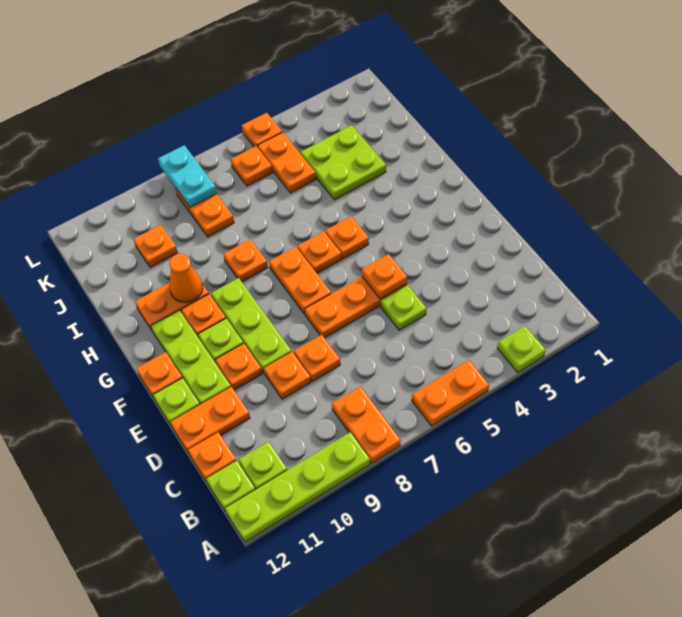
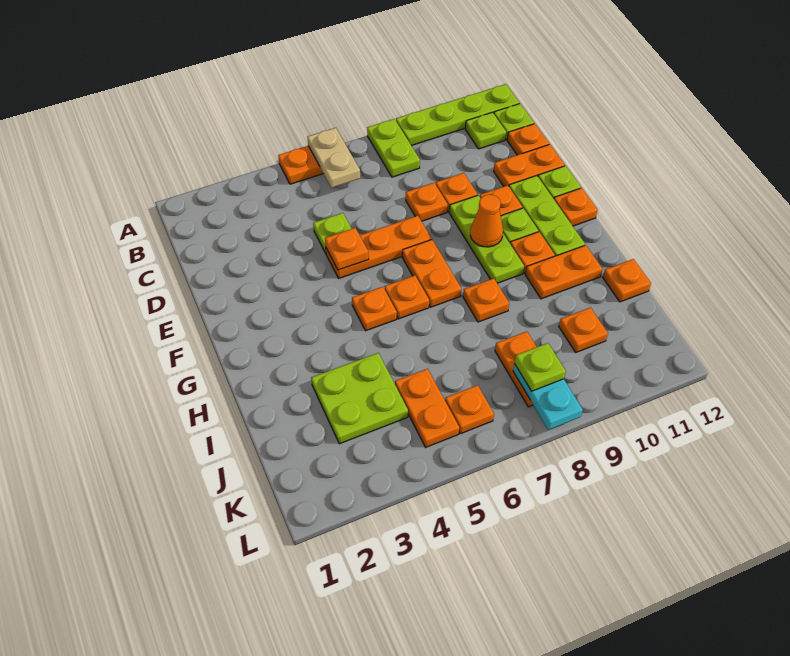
lime 1x1 plate [497,326,546,372] -> lime 1x1 plate moved to [515,343,566,391]
none -> tan 1x2 plate [307,128,360,188]
orange 1x2 plate [332,387,401,463] -> lime 1x2 plate [367,119,420,177]
orange 1x1 cone [169,254,203,302] -> orange 1x1 cone moved to [470,195,503,247]
orange 1x1 plate [242,113,282,147] -> orange 1x1 plate moved to [603,259,651,302]

